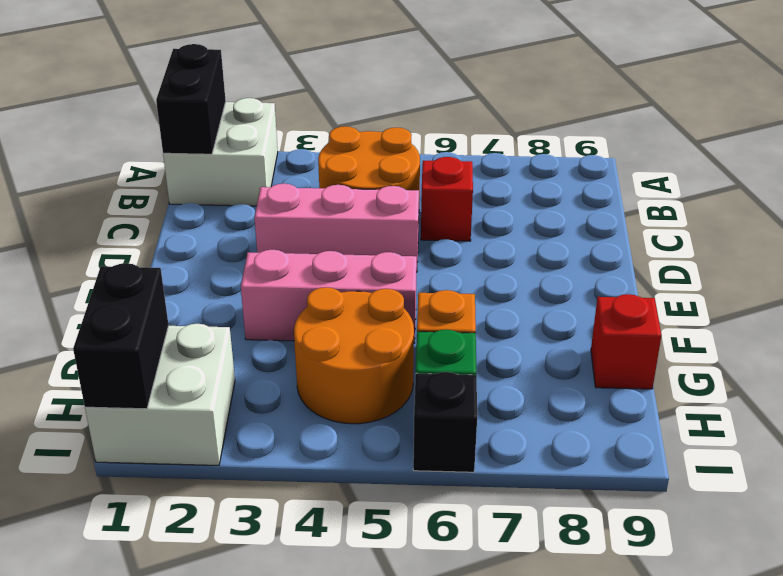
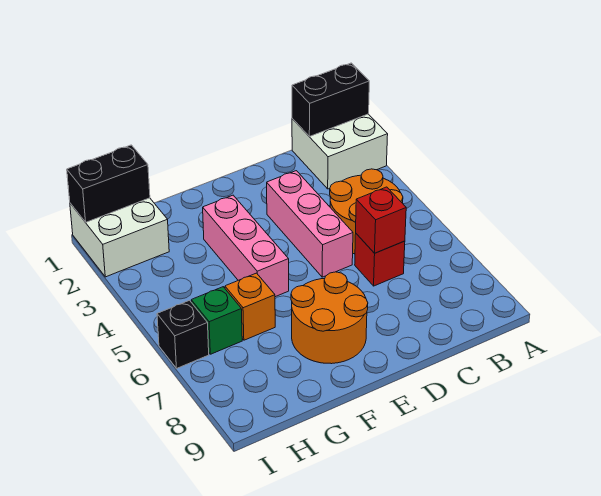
orange 2x2 round brick [294,287,414,424] -> orange 2x2 round brick moved to [291,272,368,364]
red 1x1 brick [591,294,661,389] -> red 1x1 brick moved to [356,187,406,253]

